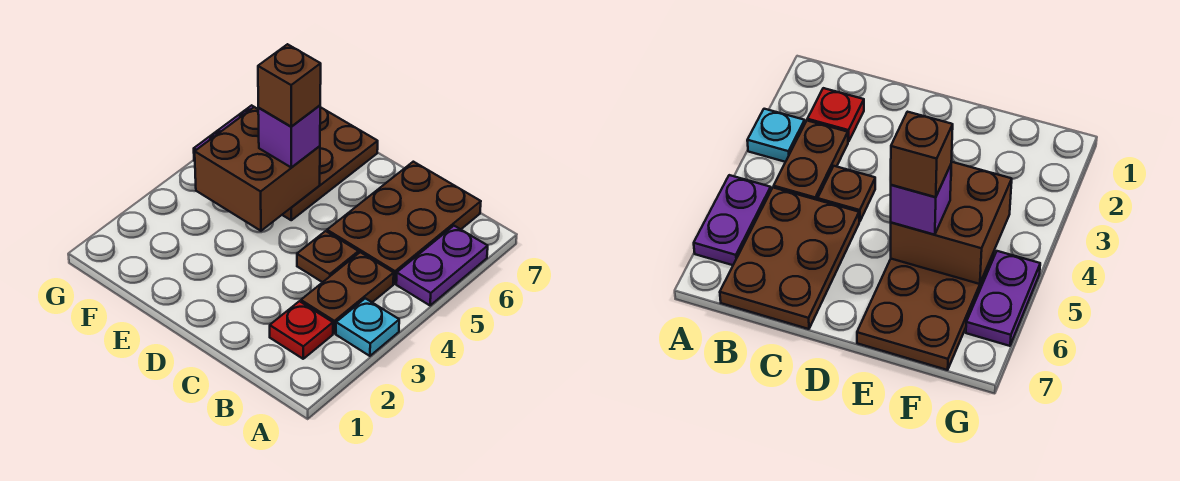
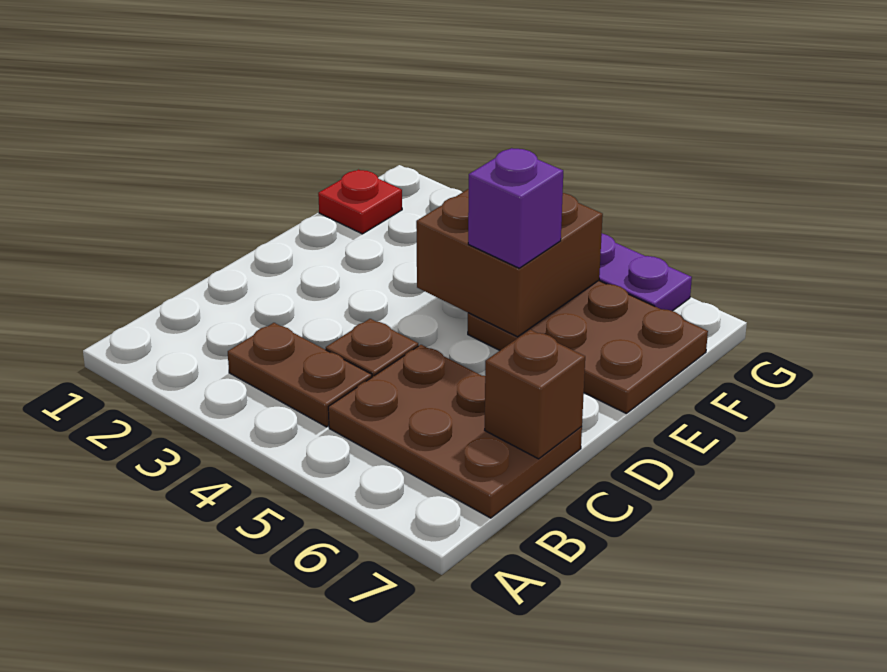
cyan 1x1 plate [336,298,399,356] -> none
purple 1x2 plate [396,226,488,305] -> none
red 1x1 plate [270,301,333,359] -> red 1x1 plate moved to [318,170,402,234]
brown 1x1 brick [258,44,321,127] -> brown 1x1 brick moved to [485,330,585,459]

